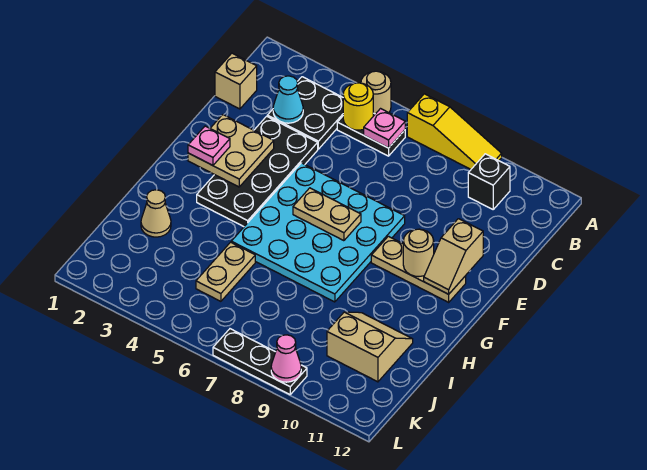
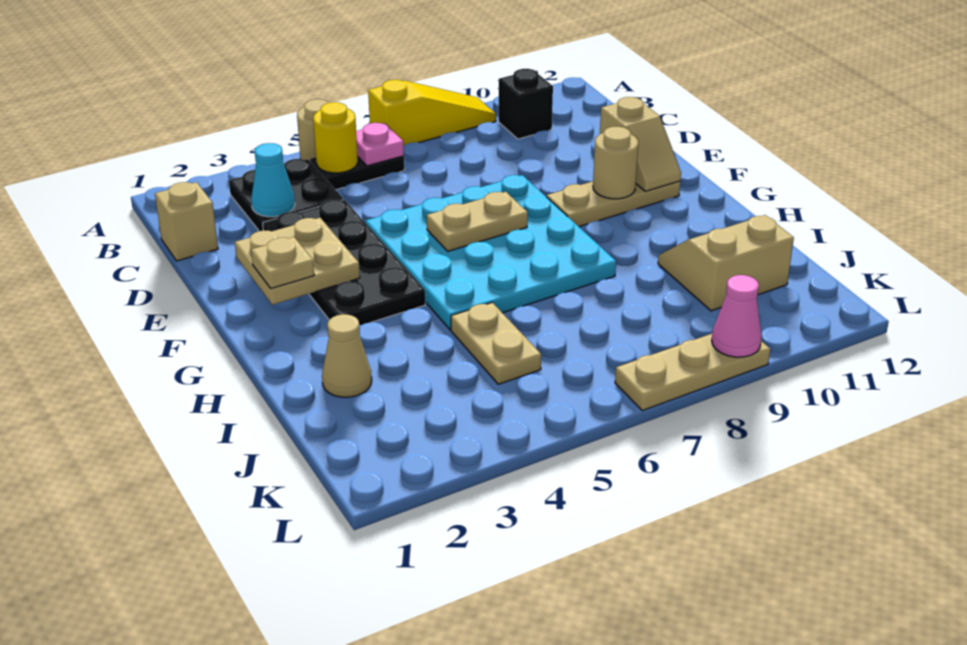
pink 1x1 plate [188,126,230,165] -> tan 1x1 plate [251,237,314,288]
black 1x3 plate [213,329,307,394] -> tan 1x3 plate [615,334,770,411]

